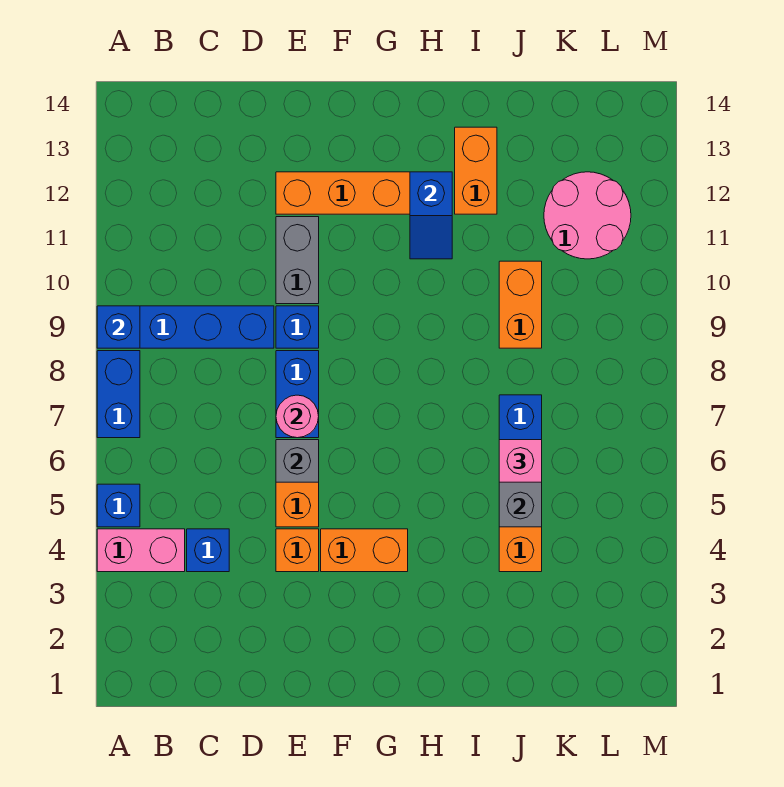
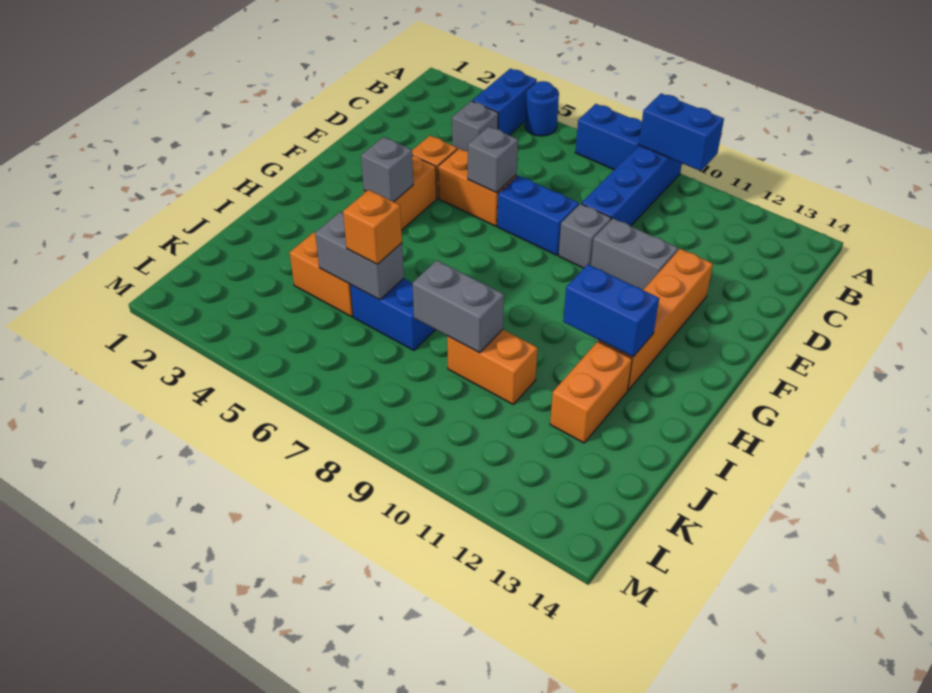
pink 1x2 brick [97,529,185,572] -> blue 1x2 brick [472,69,537,135]
blue 1x1 brick [97,484,140,527] -> blue 1x1 round brick [525,81,559,136]
blue 1x1 brick [97,306,140,348] -> blue 1x2 brick [639,94,724,171]
blue 1x1 brick [187,529,229,572] -> grey 1x1 brick [452,101,498,151]
pink 1x1 round brick [276,395,319,438] -> none
blue 1x1 brick [276,306,319,348] -> grey 1x1 brick [559,204,611,268]
none -> grey 1x1 brick [361,137,413,202]
blue 1x2 slope [410,172,452,259] -> blue 1x2 brick [563,264,659,357]
orange 1x2 brick [455,127,497,214] -> orange 1x2 brick turned to [550,341,632,443]
pink 1x1 brick [499,440,542,482] -> orange 1x1 brick [343,190,402,264]
none -> grey 1x2 brick [412,260,504,353]
pink 2x2 round brick [544,172,631,259] -> none

